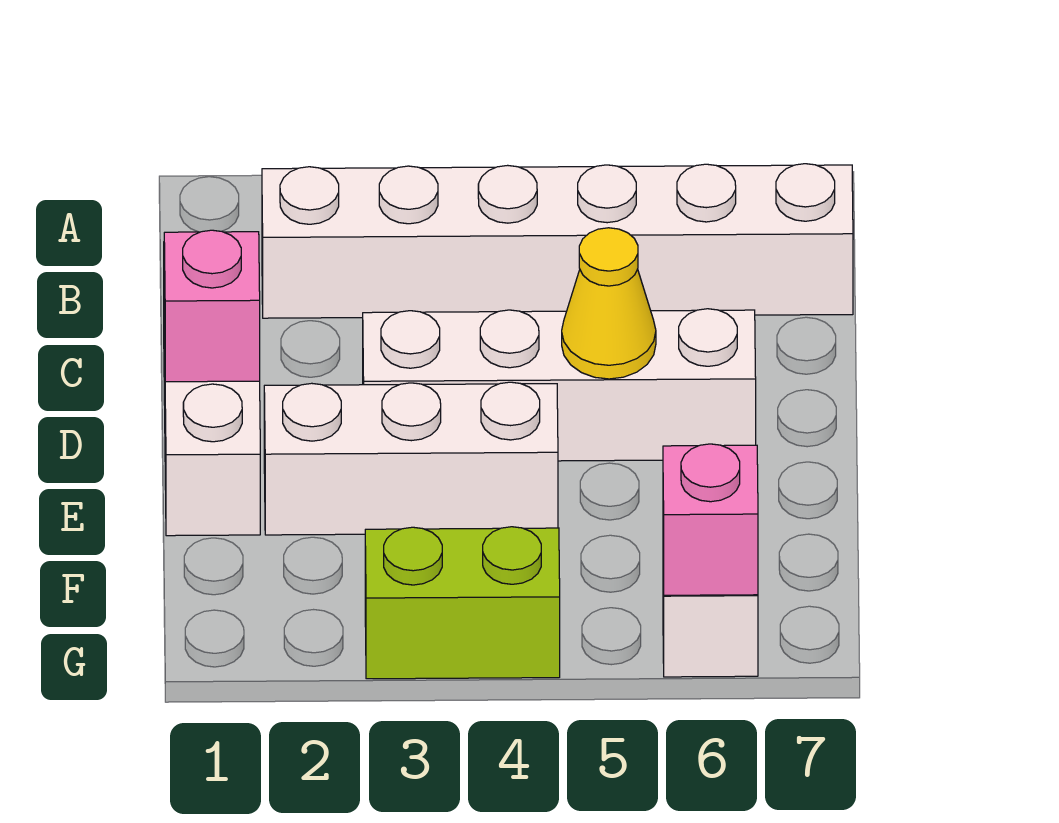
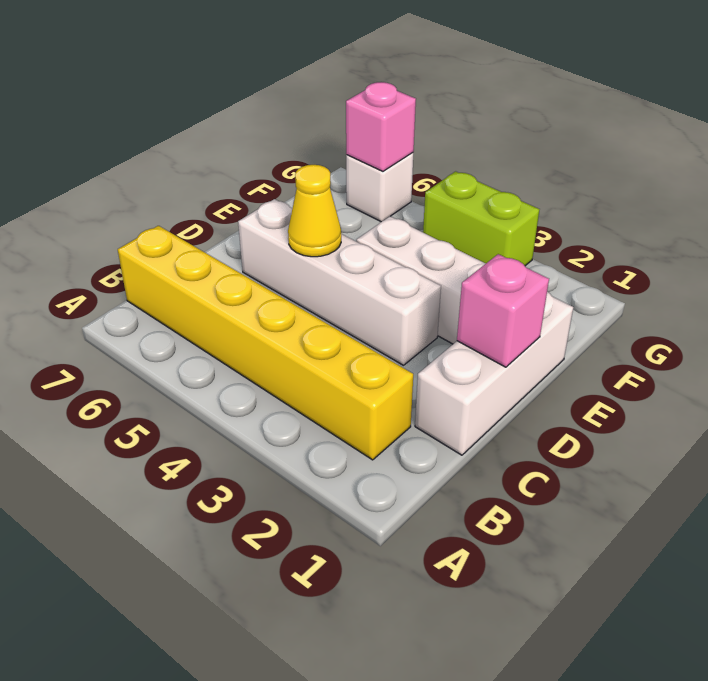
white 1x6 brick [262,164,853,318] -> yellow 1x6 brick [118,226,413,460]

